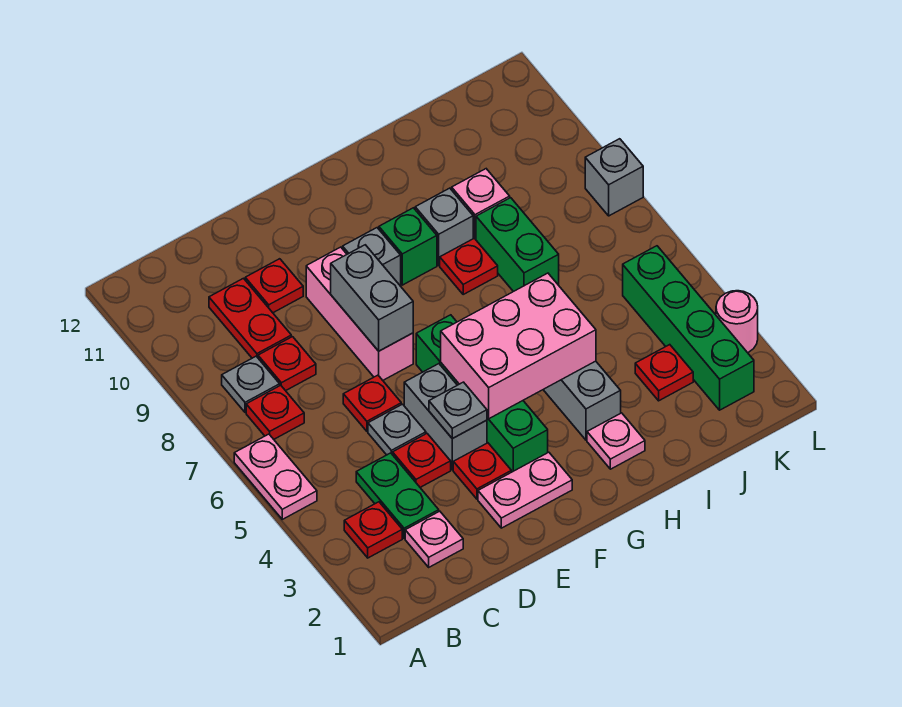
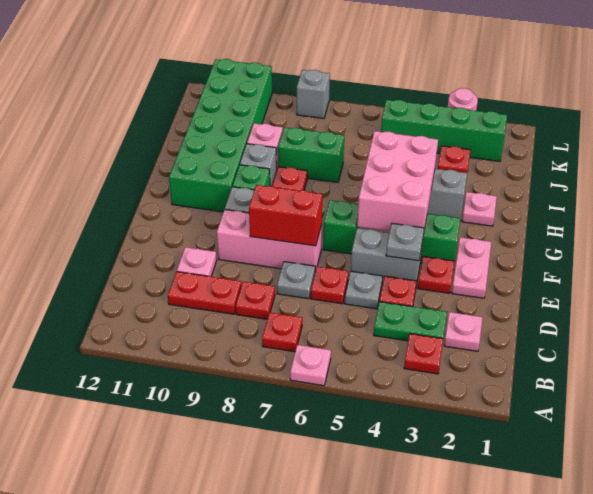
pink 1x2 plate [234,434,317,519] -> pink 1x1 plate [290,345,331,386]
grey 1x1 plate [222,356,280,412] -> grey 1x1 plate moved to [277,262,315,299]
red 1x1 plate [245,259,303,313] -> pink 1x1 plate [177,247,217,277]
grey 1x2 brick [331,245,413,351] -> red 1x2 brick [249,185,322,246]
none -> green 2x6 brick [169,59,272,212]

